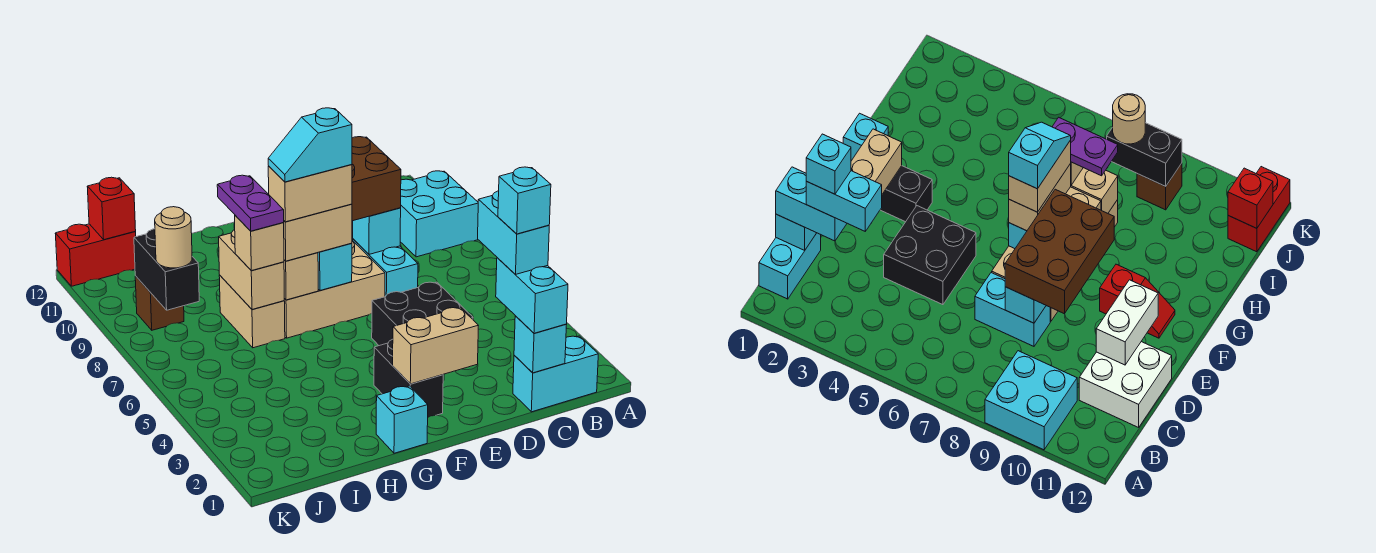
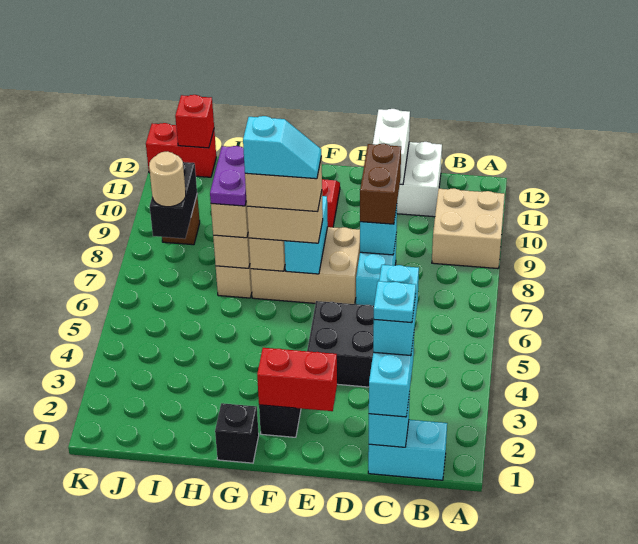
cyan 2x2 brick [400,171,478,257] -> tan 2x2 brick [432,188,505,269]
cyan 1x1 brick [498,167,551,234] -> cyan 1x1 plate [374,281,416,323]
brown 2x3 brick [352,137,401,221] -> brown 1x2 brick [360,144,401,224]
white 1x2 brick [1096,280,1158,365] -> white 1x2 brick turned to [373,109,410,185]
tan 1x2 brick [393,308,478,384] -> red 1x2 brick [257,348,337,411]
cyan 1x2 slope [268,108,352,182] -> cyan 1x2 slope turned to [243,116,321,179]
cyan 1x1 brick [376,386,428,453] -> black 1x1 brick [215,403,259,463]

